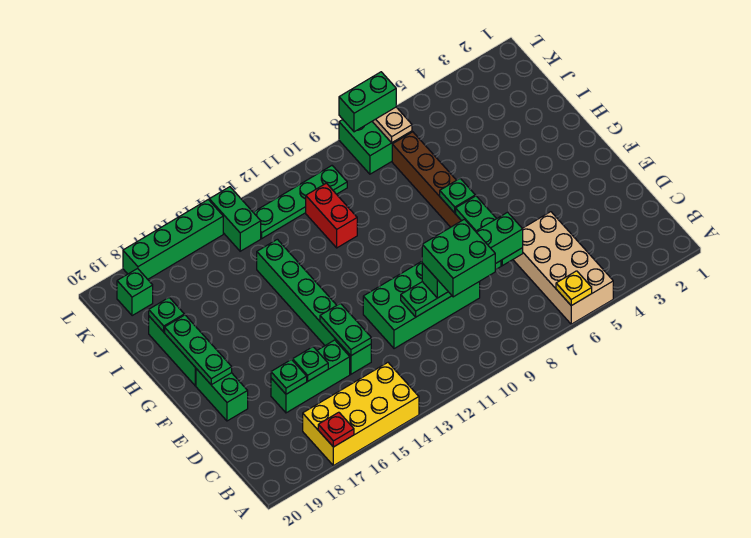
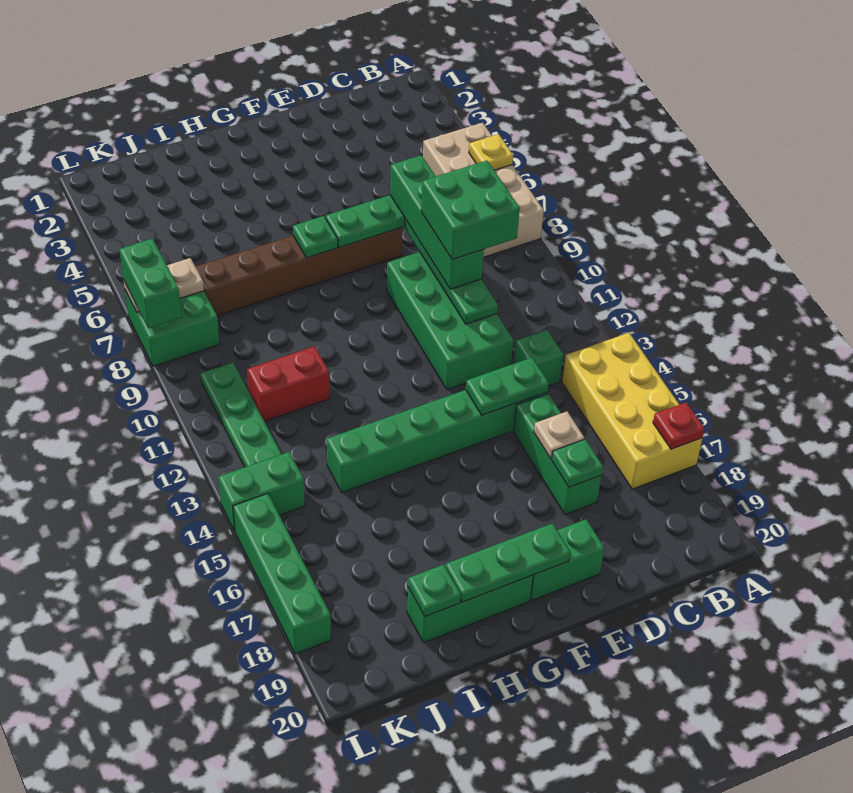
tan 2x4 brick [513,212,613,324] -> tan 2x4 brick turned to [423,123,544,258]
green 1x1 plate [293,347,328,381] -> tan 1x1 plate [534,412,584,458]
green 1x1 brick [117,269,153,316] -> green 1x1 brick moved to [514,330,563,386]

